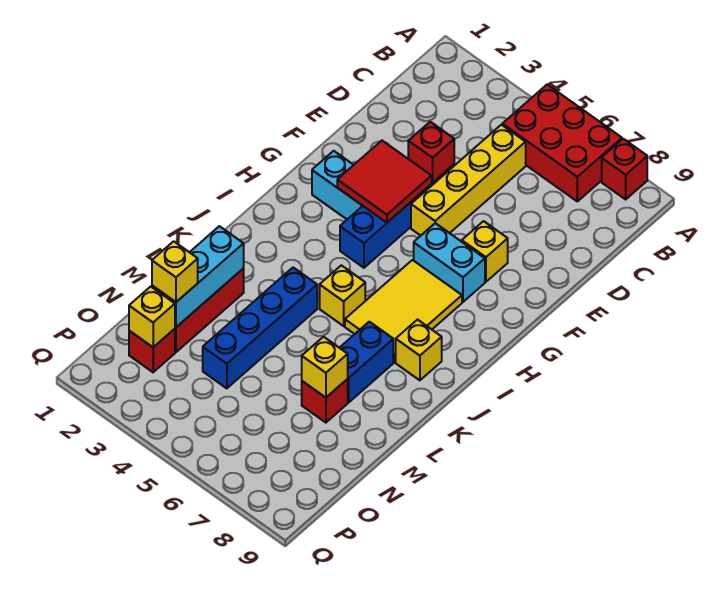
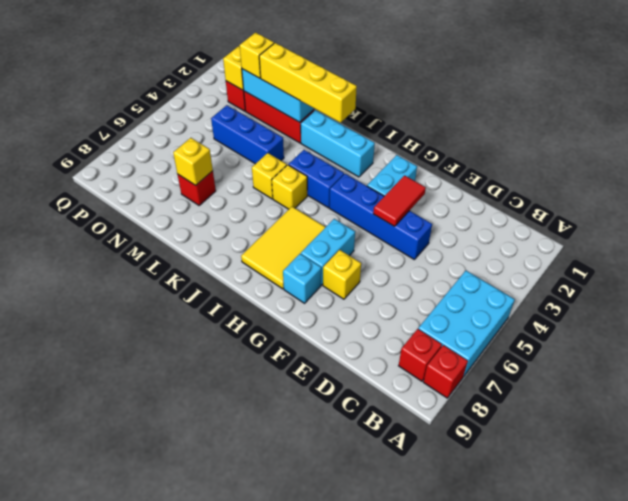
red 2x3 brick [502,85,622,201] -> cyan 2x3 brick [418,271,515,377]
yellow 1x4 brick [411,125,526,236] -> yellow 1x4 brick moved to [259,43,357,123]
red 1x1 brick [408,122,454,183] -> red 1x1 brick moved to [399,329,442,381]
red 2x2 tile [337,141,432,223] -> red 1x2 tile [373,176,426,226]
none -> cyan 1x1 brick [283,254,321,303]
yellow 2x3 tile [345,260,462,362] -> yellow 2x3 tile turned to [241,207,325,289]
none -> cyan 1x3 brick [301,110,375,177]
yellow 1x1 brick [396,320,442,380] -> yellow 1x1 brick moved to [252,153,287,199]
blue 1x4 brick [203,268,317,388] -> blue 1x3 brick [211,105,284,164]
blue 1x2 brick [340,322,393,402] -> blue 1x2 brick moved to [289,150,344,208]

